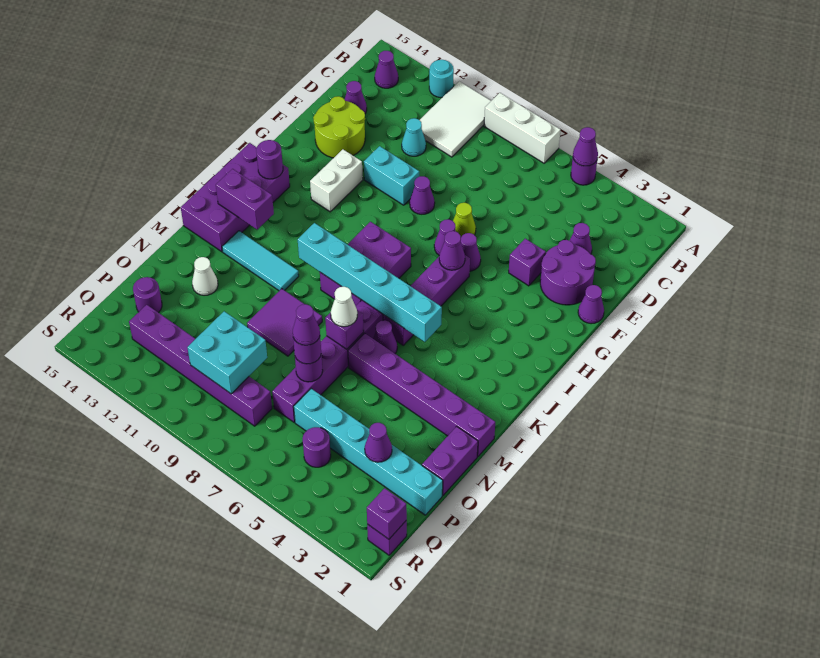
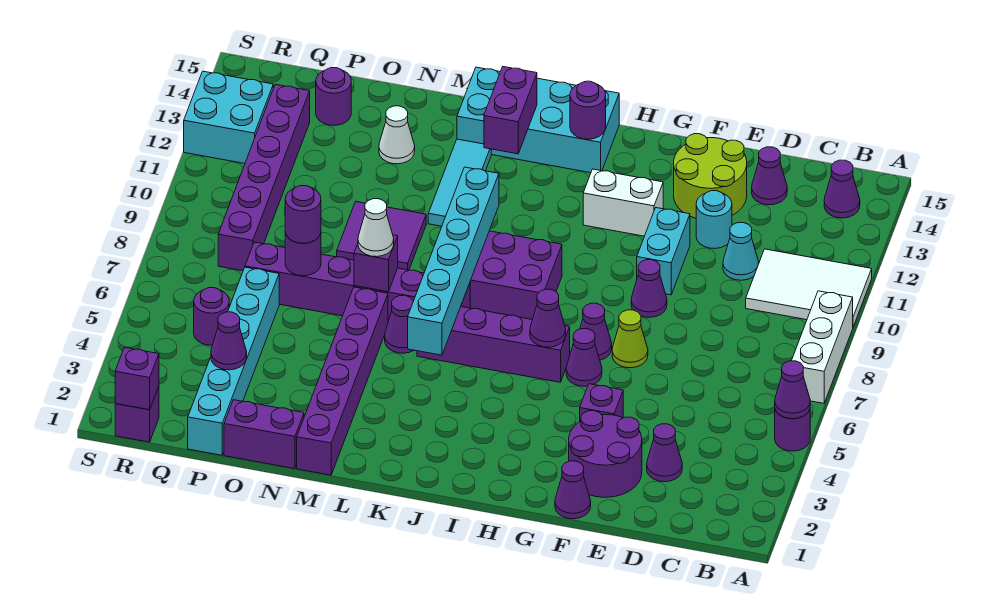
cyan 1x1 round brick [429,60,454,97] -> cyan 1x1 round brick moved to [696,191,732,249]
purple 2x4 brick [181,143,290,252] -> cyan 2x4 brick [457,67,619,173]
purple 1x1 cone [293,304,320,345] -> none
cyan 2x2 brick [187,311,267,394] -> cyan 2x2 brick moved to [184,71,273,164]

